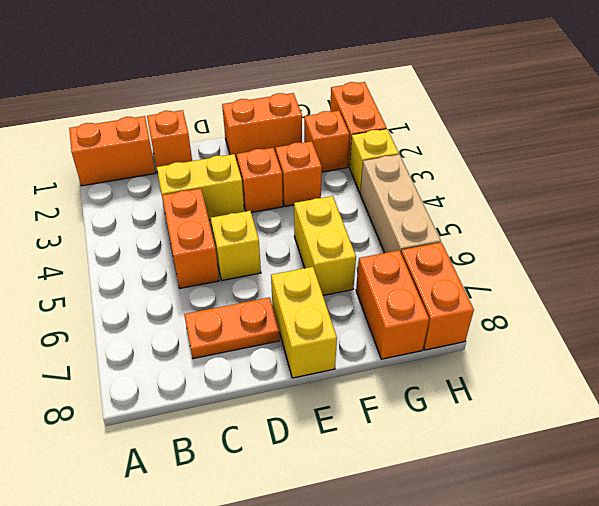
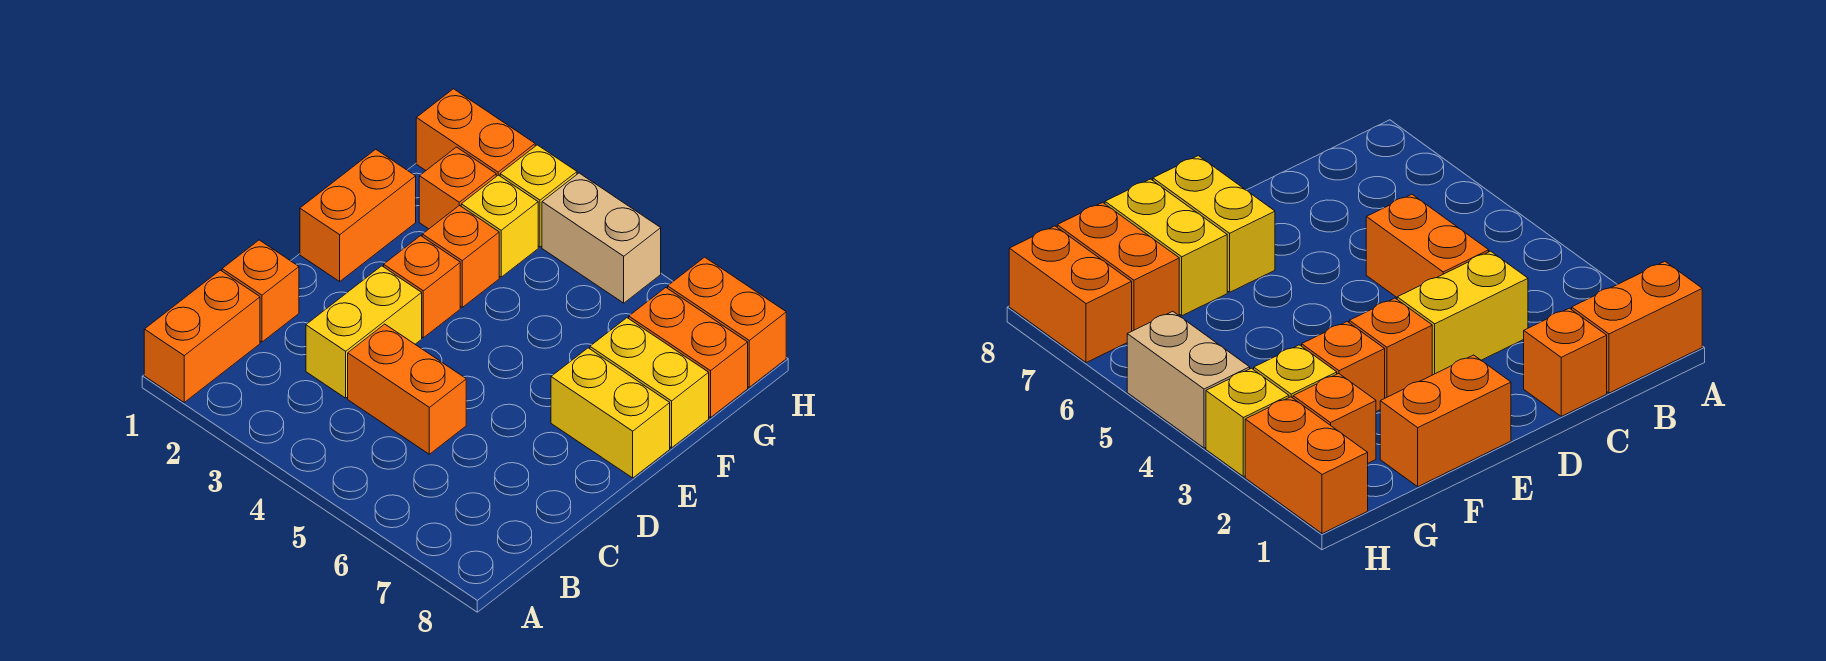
orange 1x2 plate [184,297,280,359] -> none
yellow 1x1 brick [211,211,261,280] -> yellow 1x1 brick moved to [461,175,538,277]
yellow 1x2 brick [294,196,356,295] -> yellow 1x2 brick moved to [590,318,709,448]
tan 1x3 brick [360,155,441,253] -> tan 1x2 brick [542,173,661,303]

